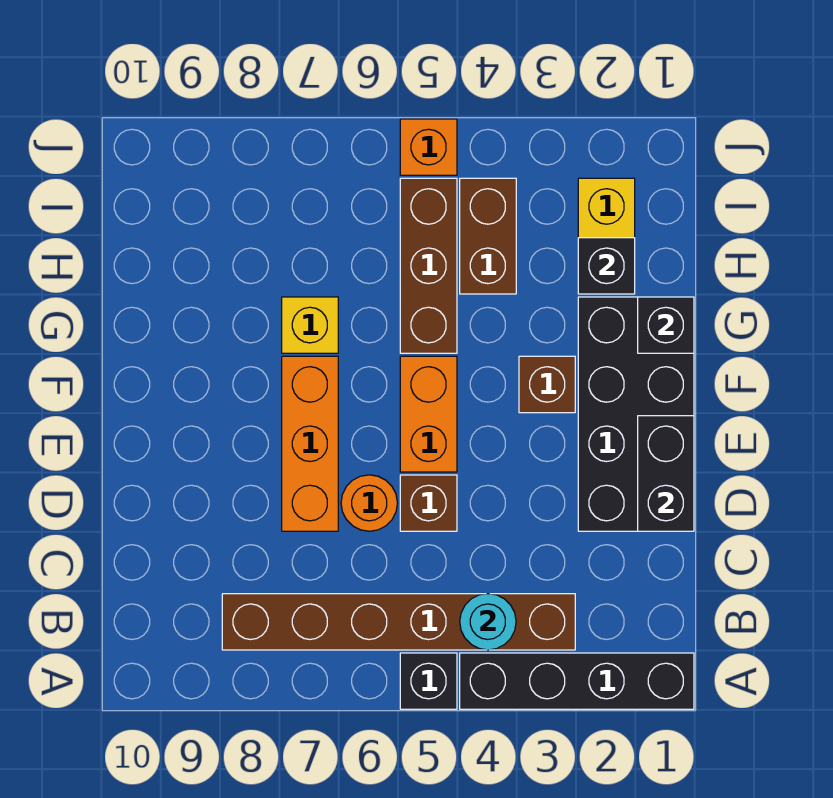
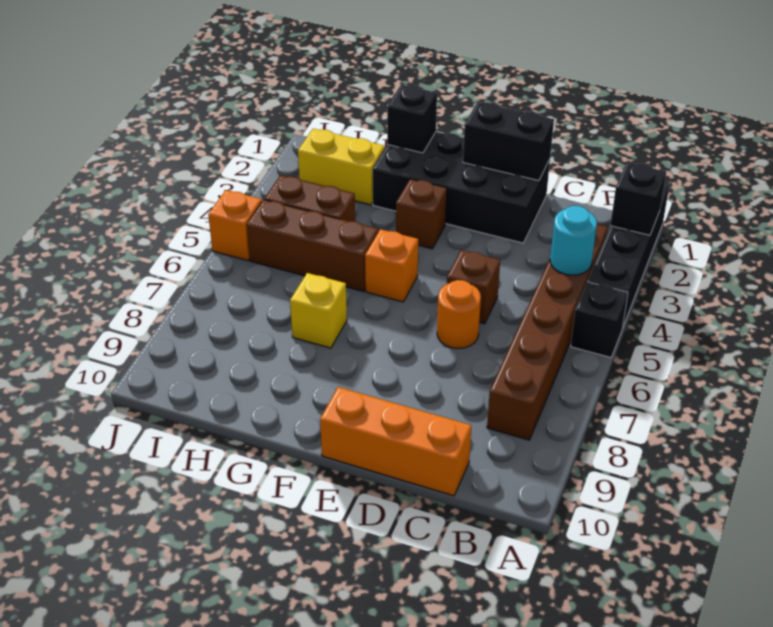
orange 1x3 brick [282,356,338,531] -> orange 1x3 brick moved to [320,387,471,496]
orange 1x2 brick [400,356,457,472] -> orange 1x1 brick [365,229,418,302]
black 1x1 brick [578,238,635,294] -> black 1x1 brick moved to [610,163,666,235]

